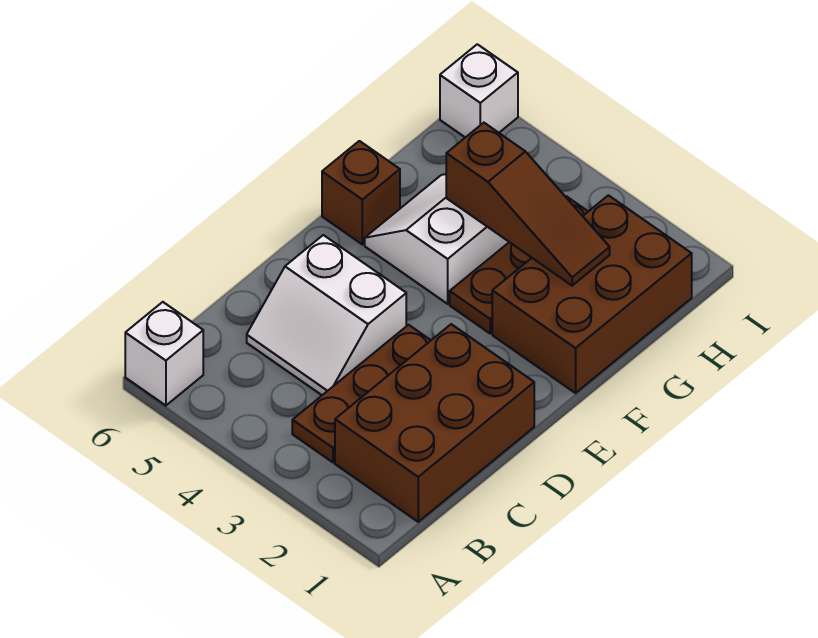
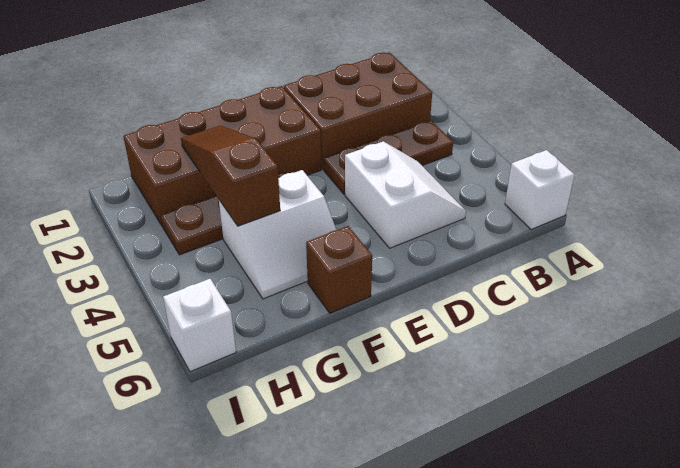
brown 2x3 brick [492,195,692,393] -> brown 2x4 brick [123,86,321,227]

